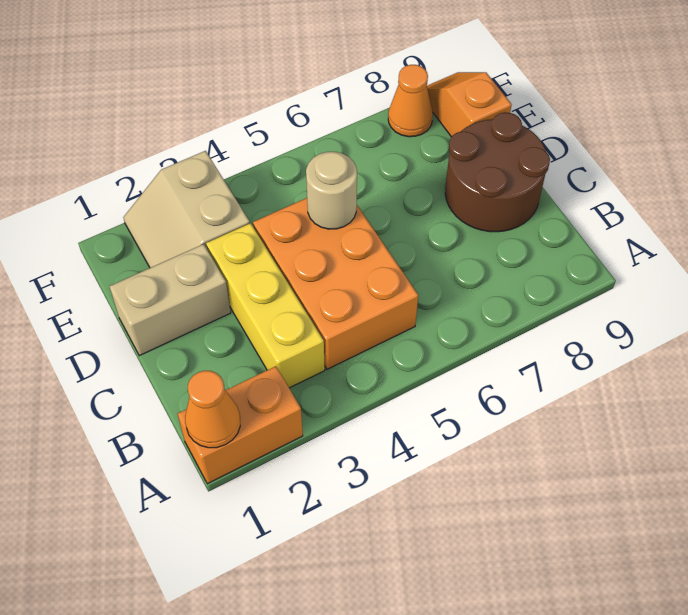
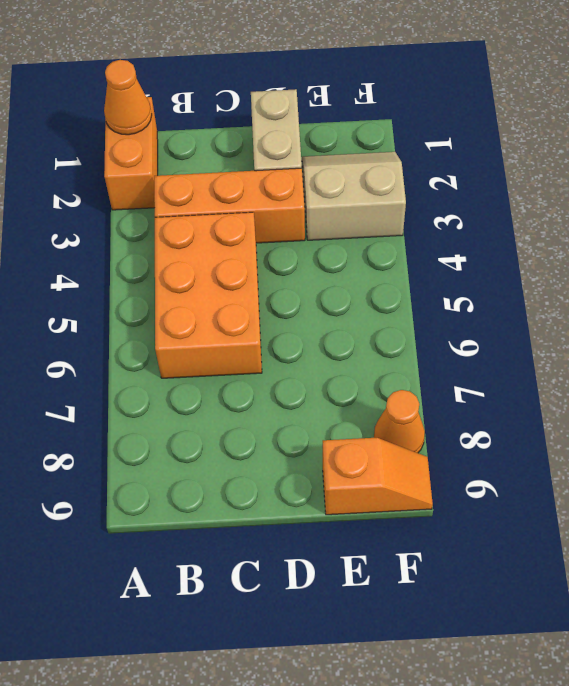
yellow 1x3 brick [206,223,325,388] -> orange 1x3 brick [154,168,305,243]
orange 2x3 brick [253,198,418,369] -> orange 2x3 brick turned to [155,212,262,378]
brown 2x2 round brick [445,112,550,232] -> none
tan 1x1 round brick [306,152,357,229] -> none

